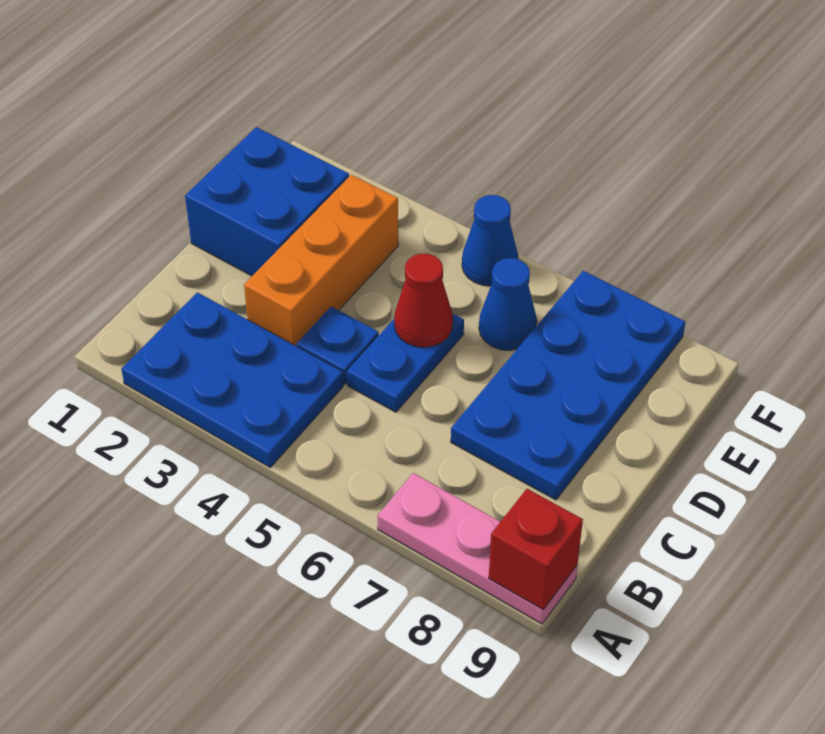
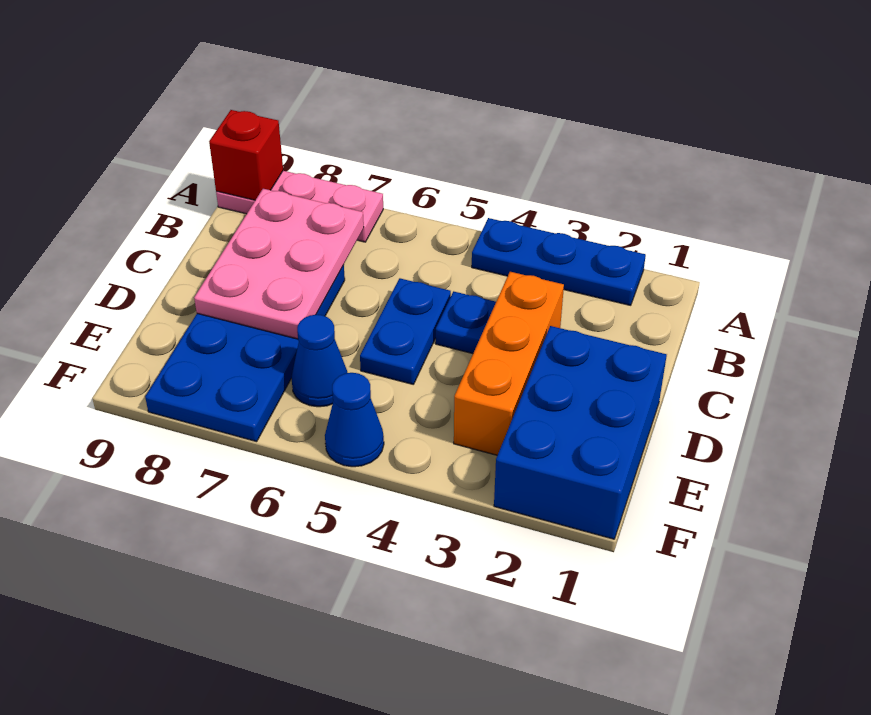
blue 2x3 plate [121,292,343,467] -> blue 1x3 plate [472,218,646,305]
none -> pink 2x3 plate [194,189,364,339]
blue 2x2 brick [185,127,349,276] -> blue 2x3 brick [494,326,667,539]
red 1x1 cone [394,254,453,347] -> none

